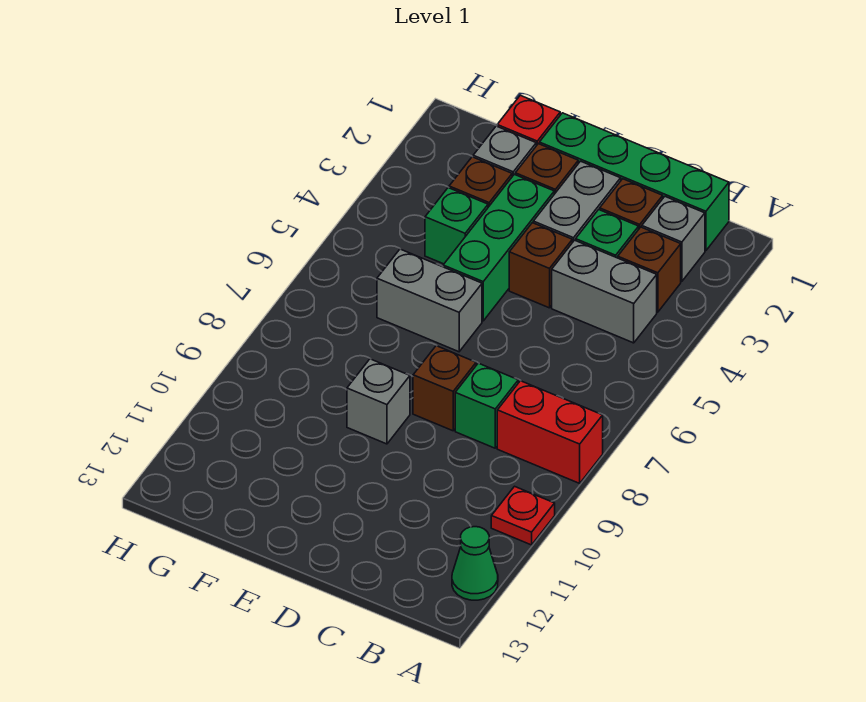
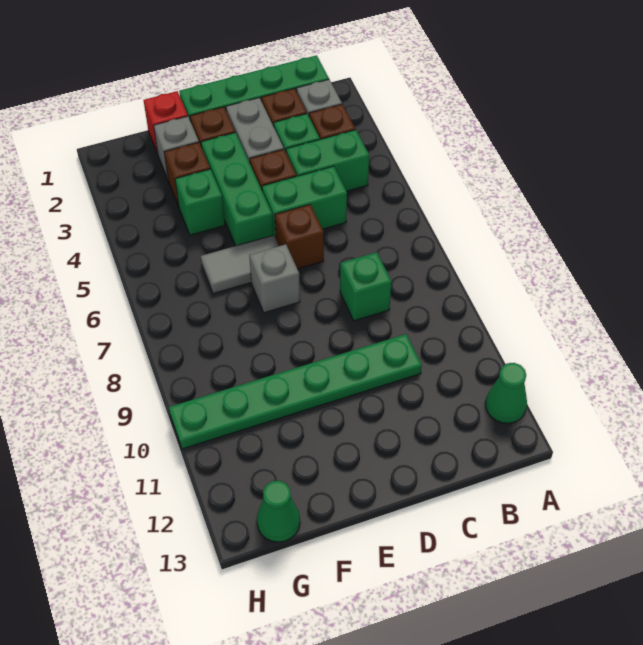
red 1x2 brick [497,381,603,483] -> none
red 1x1 plate [491,486,555,545] -> none
grey 1x2 brick [552,240,657,343] -> green 1x2 brick [286,130,369,191]
none -> green 1x2 brick [262,166,347,239]
none -> green 1x6 plate [169,334,422,449]
brown 1x1 brick [413,346,476,431] -> brown 1x1 brick moved to [275,205,324,269]
grey 1x2 brick [377,249,482,352] -> grey 1x2 tile [201,235,279,293]
grey 1x1 brick [347,359,410,444] -> grey 1x1 brick moved to [249,244,300,313]
none -> green 1x1 cone [257,481,300,542]

